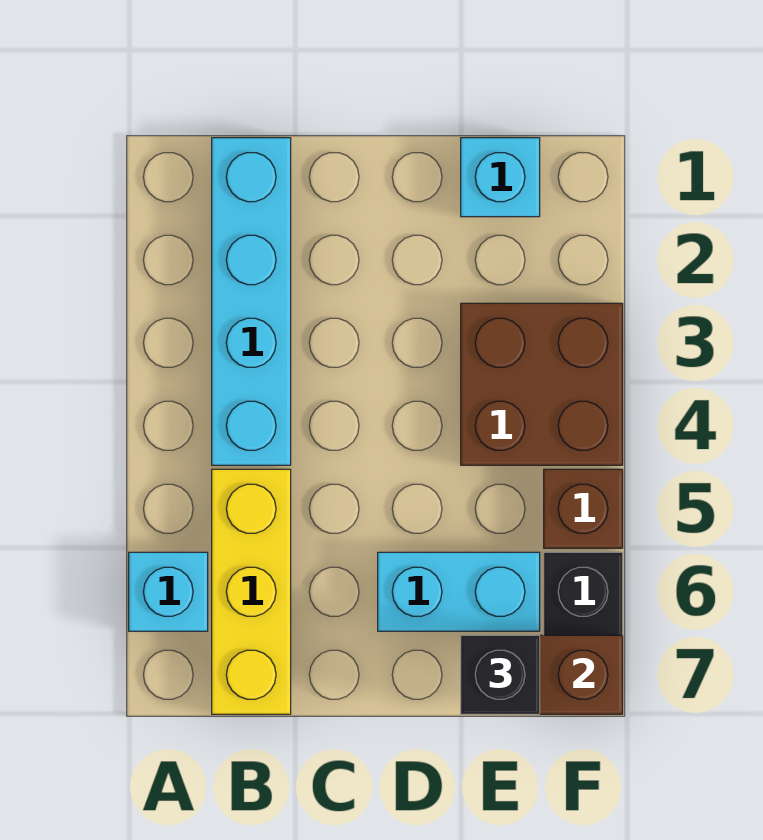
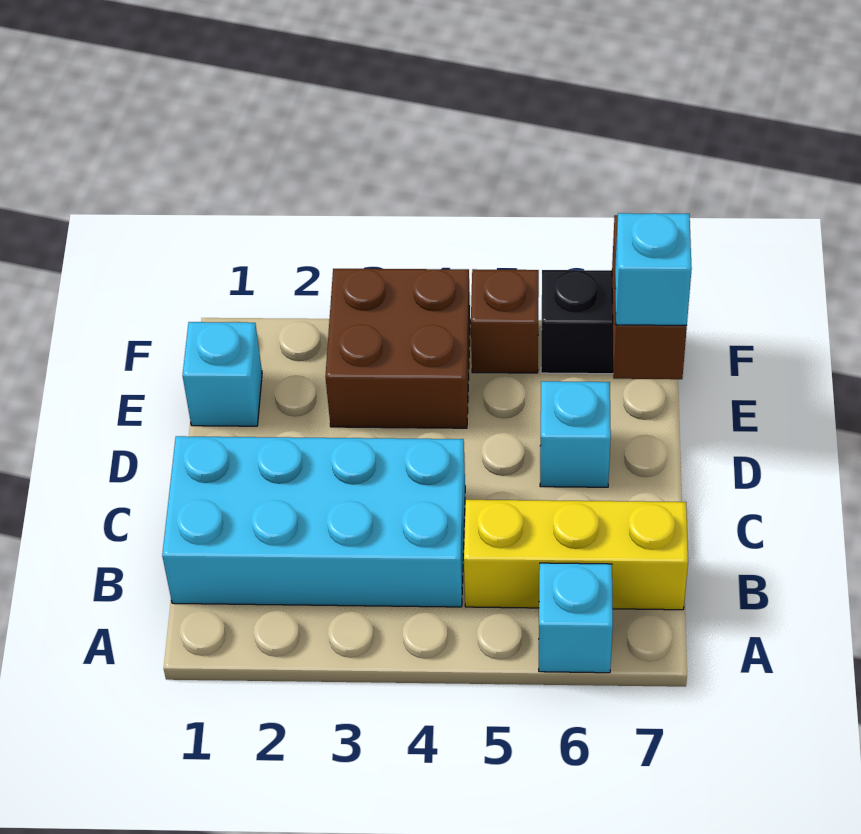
cyan 1x4 brick [212,138,291,465] -> cyan 2x4 brick [162,436,465,607]
cyan 1x2 brick [378,552,540,631] -> cyan 1x1 brick [540,381,611,487]
black 1x1 brick [461,635,540,714] -> cyan 1x1 brick [615,213,692,325]

